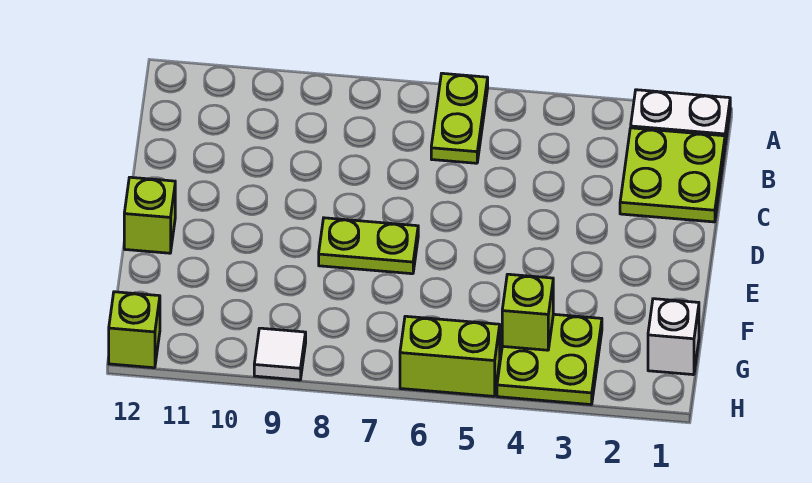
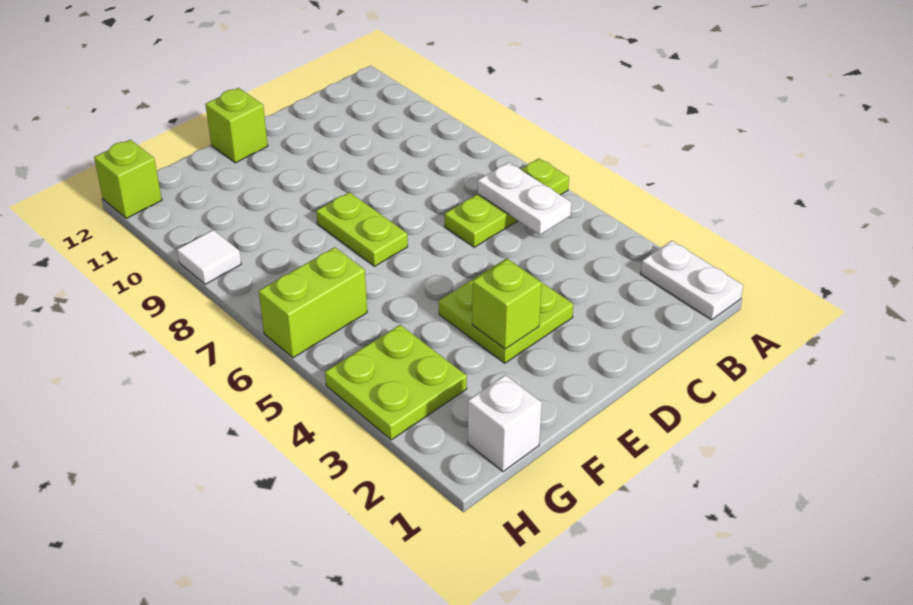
lime 1x2 plate [431,73,488,163] -> lime 1x3 plate [445,158,569,247]
lime 2x2 plate [620,128,725,222] -> lime 2x2 plate moved to [439,258,574,363]
none -> white 1x2 plate [478,162,571,235]
lime 1x1 brick [502,274,553,350] -> lime 1x1 brick moved to [472,259,542,349]
lime 1x2 brick [400,316,500,396] -> lime 1x2 brick turned to [259,247,367,358]

